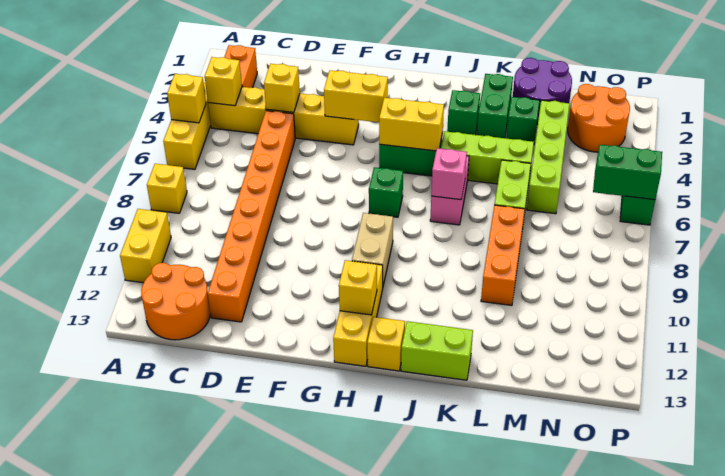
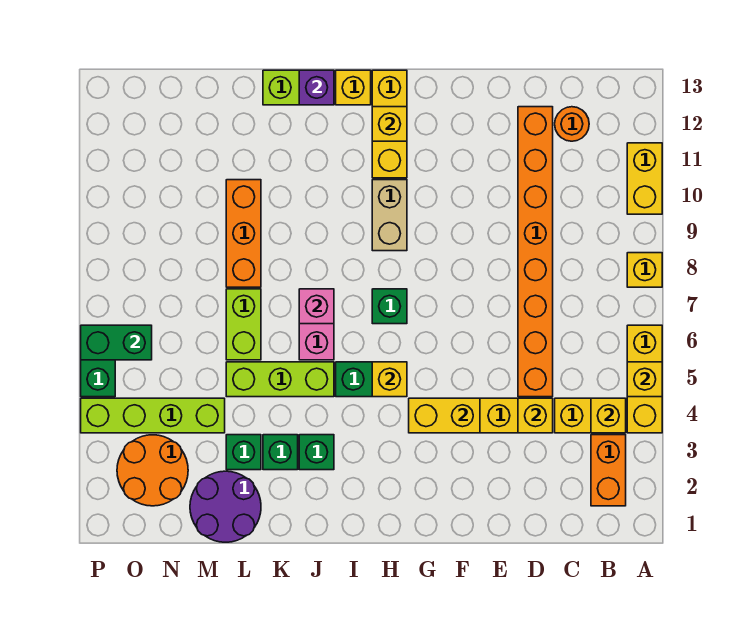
orange 2x2 round brick [141,263,210,340] -> orange 1x1 round brick [555,107,589,141]
yellow 1x2 brick [379,98,444,151] -> yellow 1x1 brick [372,362,407,397]
none -> purple 1x1 brick [299,70,334,105]
green 1x2 brick [477,74,513,138] -> green 1x1 brick [263,435,298,470]
lime 1x4 brick [527,100,570,214] -> lime 1x4 brick turned to [81,398,225,433]

